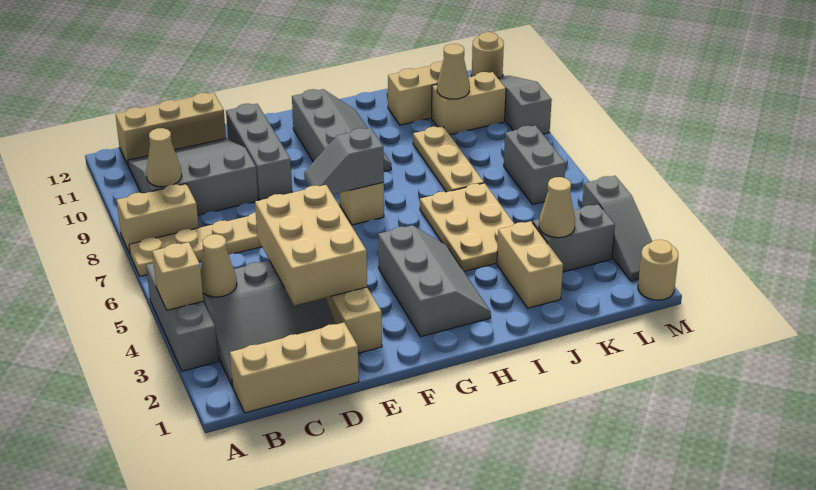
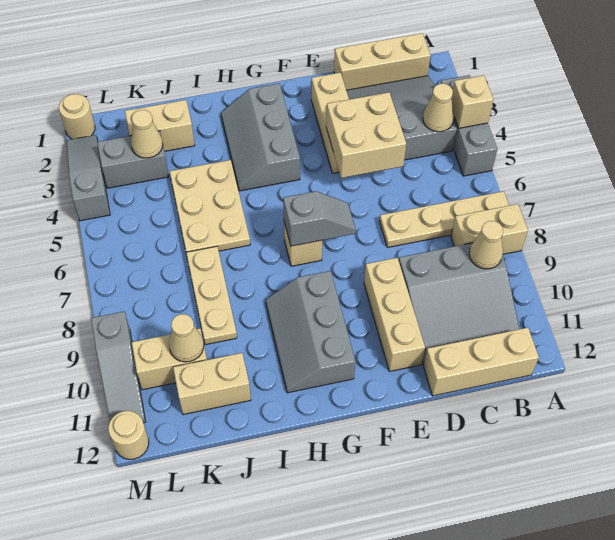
tan 2x3 brick [255,185,367,306] -> tan 2x2 brick [326,92,406,178]
grey 1x3 brick [226,104,292,200] -> tan 1x3 brick [364,258,425,372]
tan 1x2 brick [497,221,563,308] -> tan 1x2 brick turned to [125,100,195,151]
grey 1x2 brick [504,125,566,205] -> none

